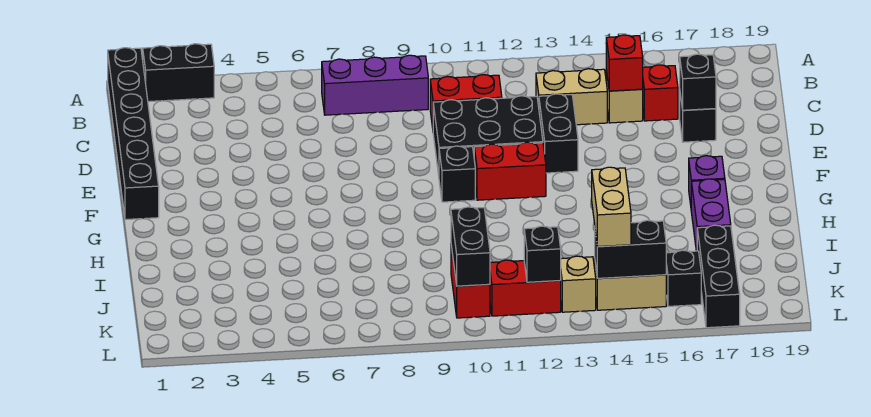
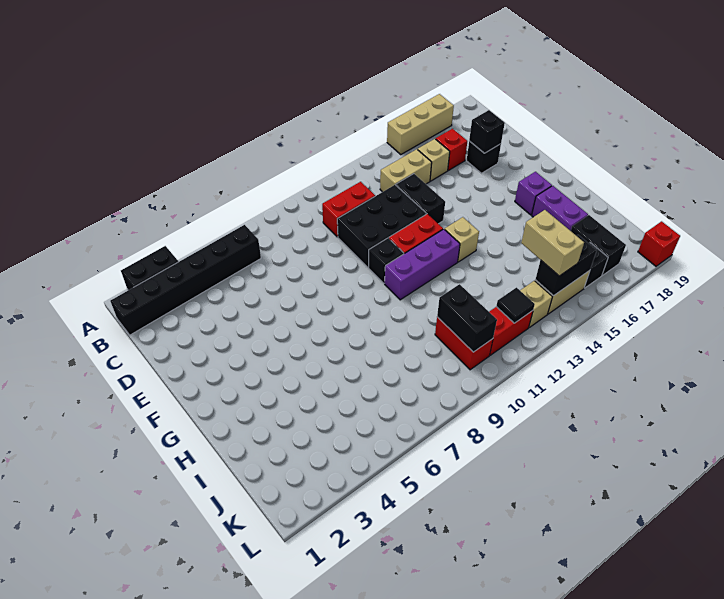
black 1x6 brick [108,48,159,220] -> black 1x6 brick turned to [111,225,261,335]
none -> tan 1x3 brick [387,94,454,155]
purple 1x3 brick [322,55,428,115] -> purple 1x3 brick moved to [385,229,460,300]
red 1x1 brick [606,35,643,91] -> red 1x1 brick moved to [638,221,680,266]
none -> tan 1x1 brick [445,217,479,262]
black 1x3 brick [697,225,740,328] -> black 1x2 brick [571,215,626,275]
black 1x1 brick [524,226,561,282] -> black 1x1 tile [496,288,535,323]

